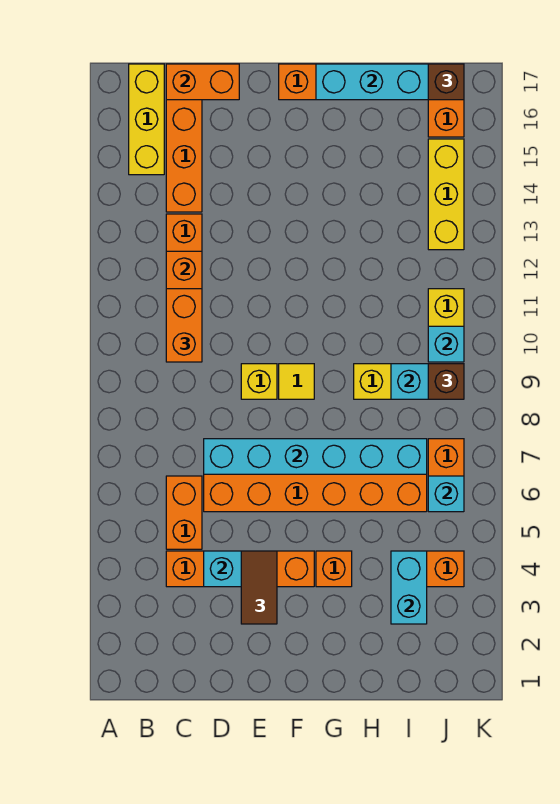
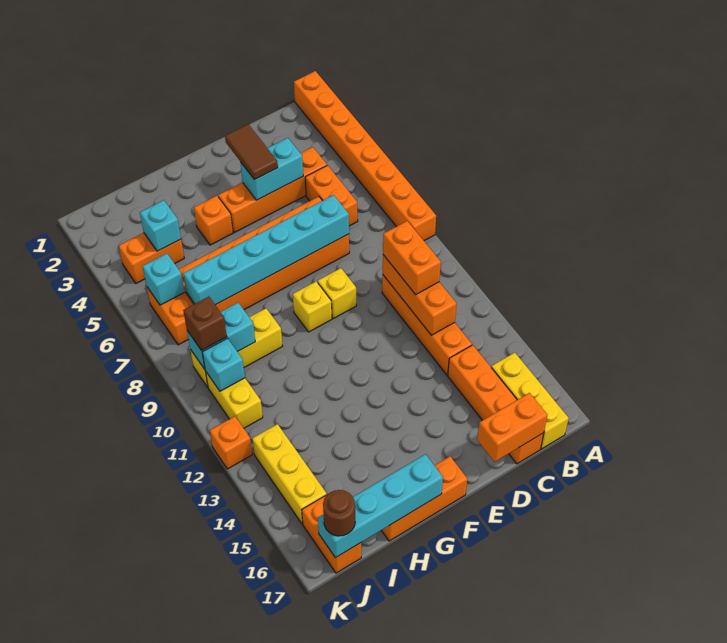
none -> orange 1x8 brick [294,71,436,241]
yellow 1x1 tile [279,364,314,399] -> yellow 1x1 brick [293,281,332,332]
cyan 1x2 brick [391,551,427,624] -> cyan 1x1 brick [140,200,181,251]
brown 1x1 brick [428,64,464,100] -> brown 1x1 round brick [323,490,355,536]
none -> orange 1x1 brick [210,416,252,469]

